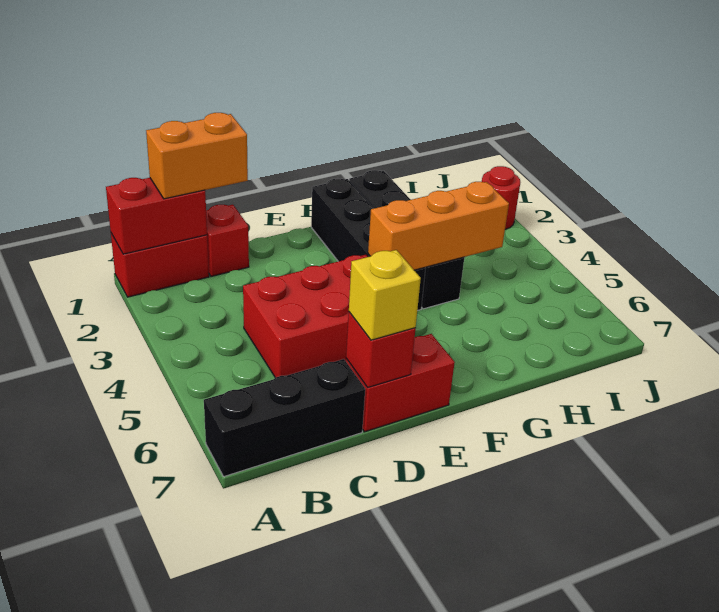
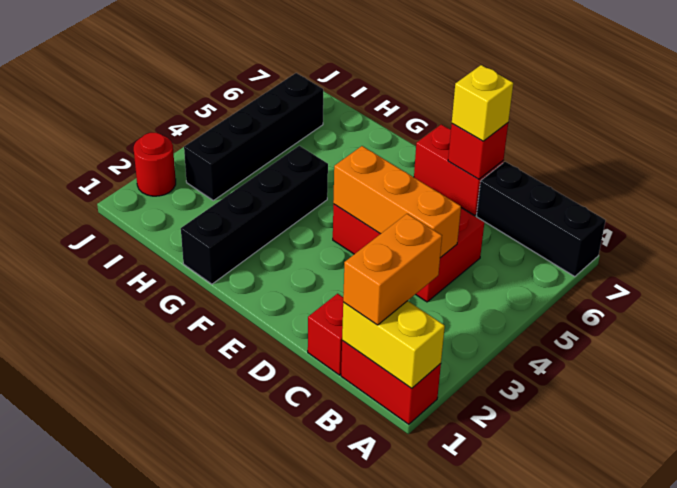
red 1x2 brick [106,178,207,254] -> yellow 1x2 brick [342,301,445,388]
orange 1x2 brick [146,113,248,199] -> orange 1x2 brick turned to [343,214,442,325]
black 1x4 brick [311,179,426,311] -> black 1x4 brick moved to [184,73,323,200]
orange 1x3 brick [368,182,509,270] -> orange 1x3 brick moved to [333,146,461,258]

